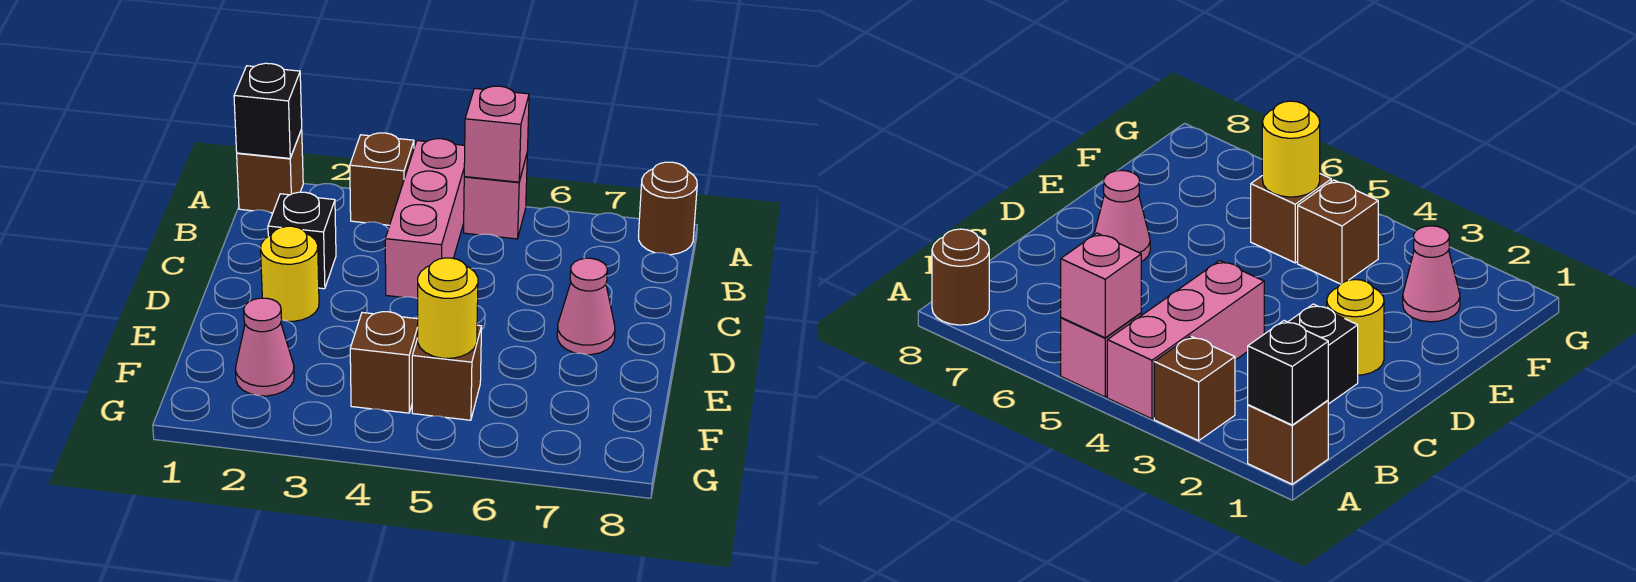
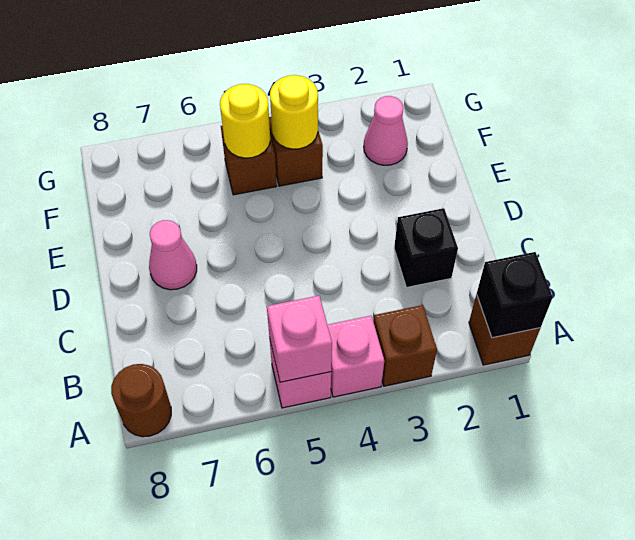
pink 1x3 brick [385,139,465,299] -> pink 1x1 brick [327,316,384,397]
yellow 1x1 round brick [261,226,319,321] -> yellow 1x1 round brick moved to [270,75,318,149]

